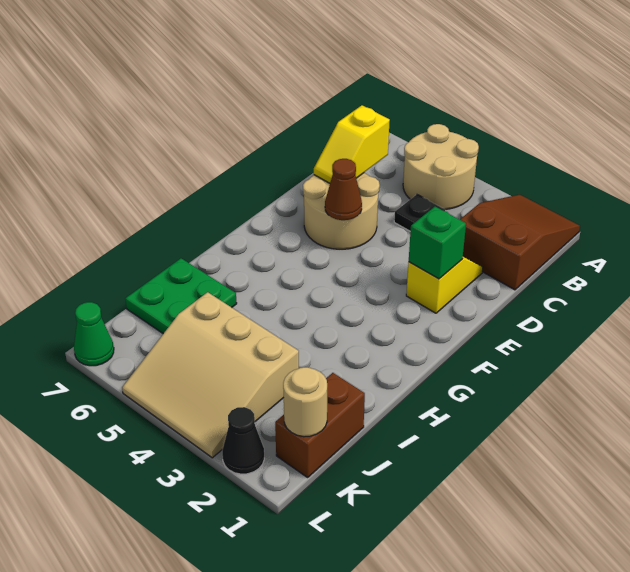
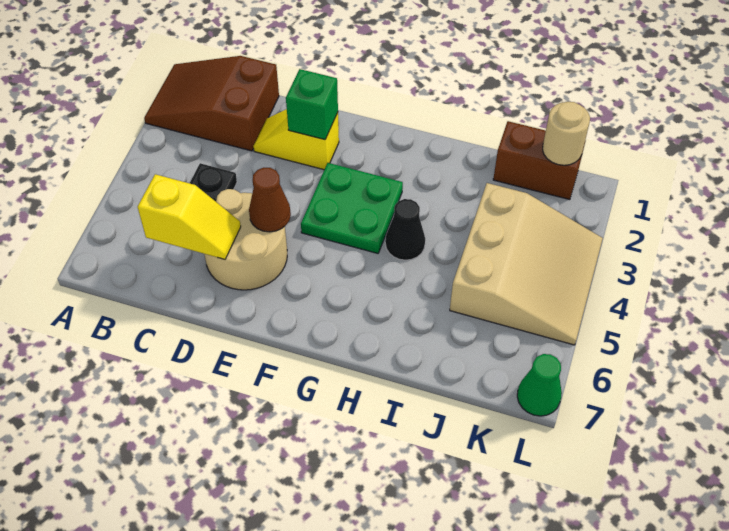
tan 2x2 round brick [403,124,479,209] -> none
green 2x2 plate [125,258,237,334] -> green 2x2 plate moved to [301,163,403,253]
black 1x1 cone [222,407,264,474] -> black 1x1 cone moved to [385,199,425,260]

